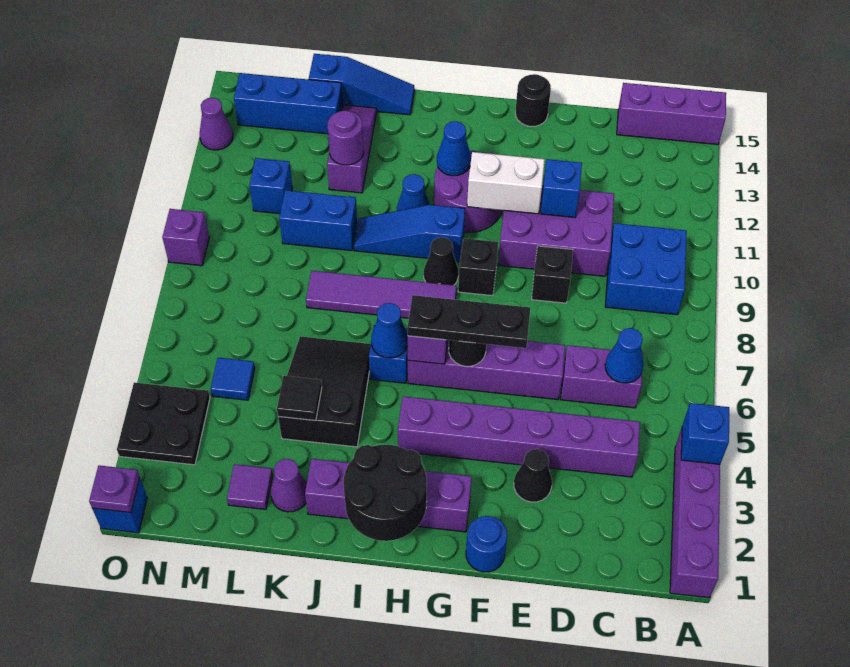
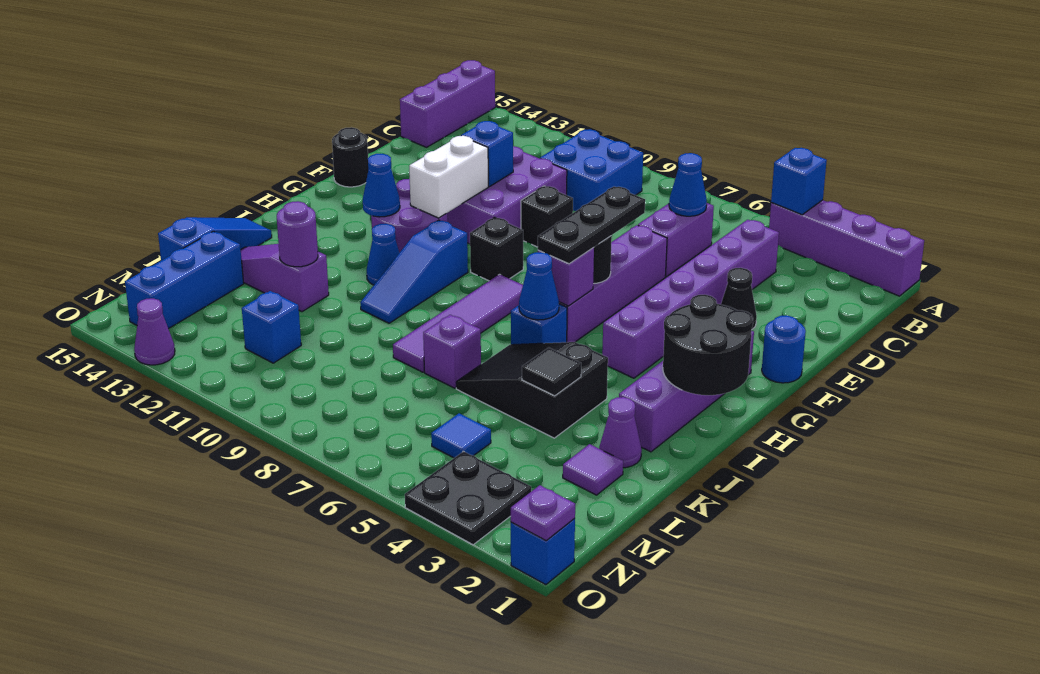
black 1x1 cone [424,237,458,285] -> none
blue 1x2 brick [279,190,357,251] -> none
purple 1x1 brick [162,209,209,266] -> purple 1x1 brick moved to [423,315,481,388]

